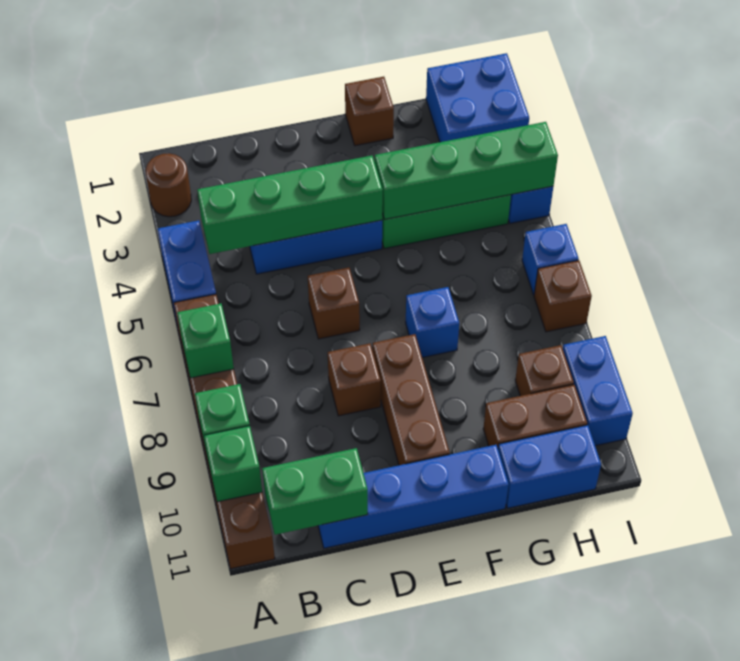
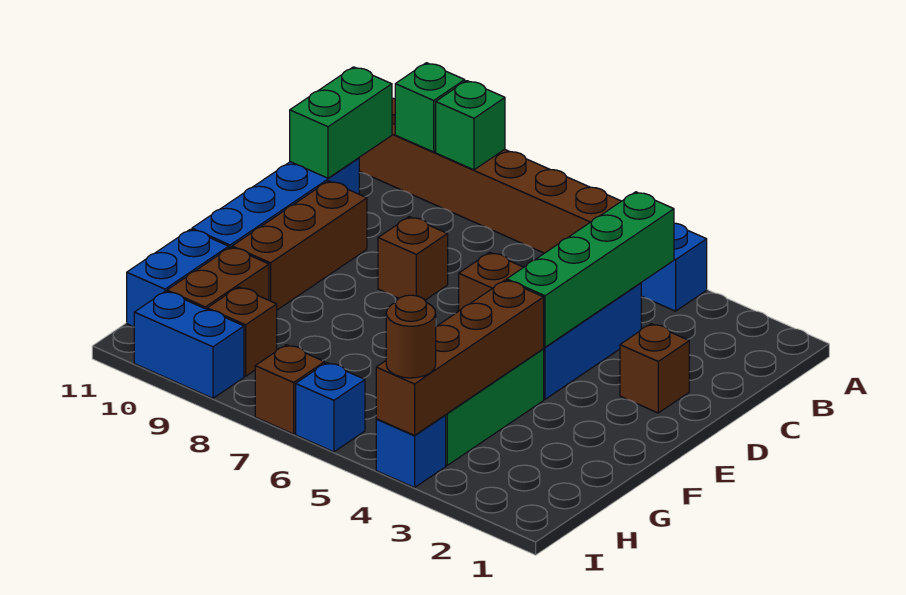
brown 1x1 round brick [146,153,191,217] -> brown 1x1 round brick moved to [386,295,436,378]
green 1x1 brick [177,304,234,378] -> none
brown 1x3 brick [373,334,450,465] -> brown 1x3 brick turned to [232,181,367,310]
brown 1x1 brick [345,77,394,146] -> brown 1x1 brick moved to [620,324,689,413]
green 1x4 brick [375,122,558,220] -> brown 1x4 brick [376,280,544,435]
blue 1x1 brick [406,287,459,357] -> none
blue 2x2 brick [426,53,529,142] -> none

